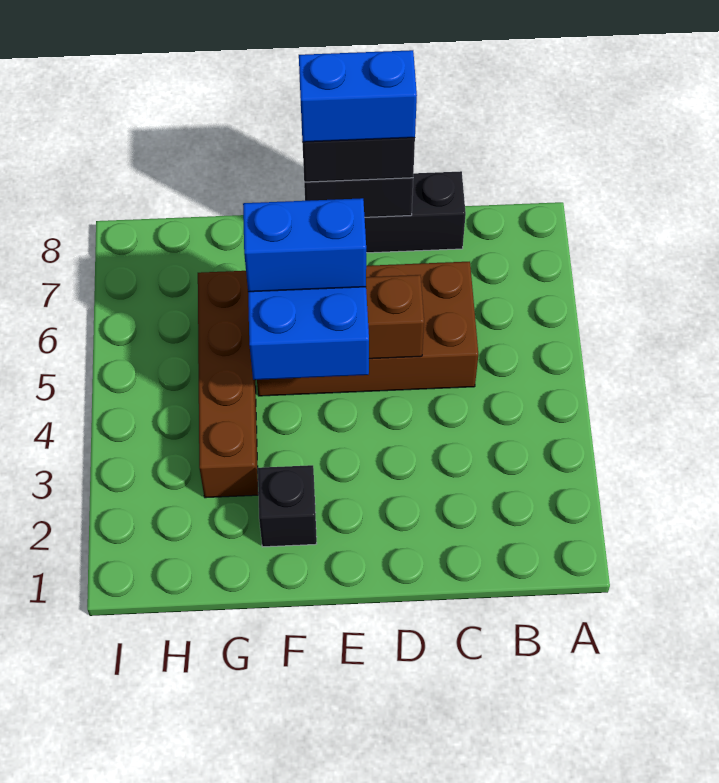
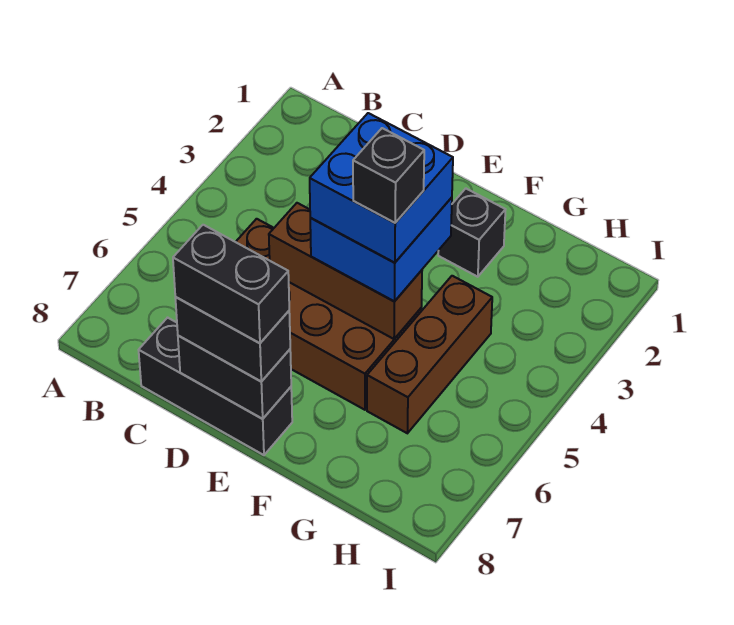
blue 1x2 brick [299,50,417,142] -> black 1x2 brick [173,225,289,343]
blue 1x2 brick [243,198,366,292] -> blue 2x2 brick [310,113,453,263]
none -> black 1x1 brick [353,128,424,223]
brown 1x4 brick [198,271,258,498] -> brown 1x3 brick [367,276,492,433]

